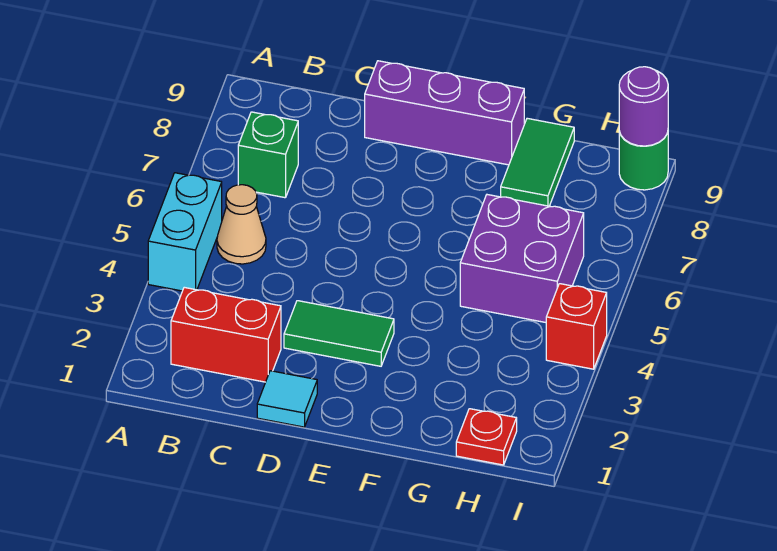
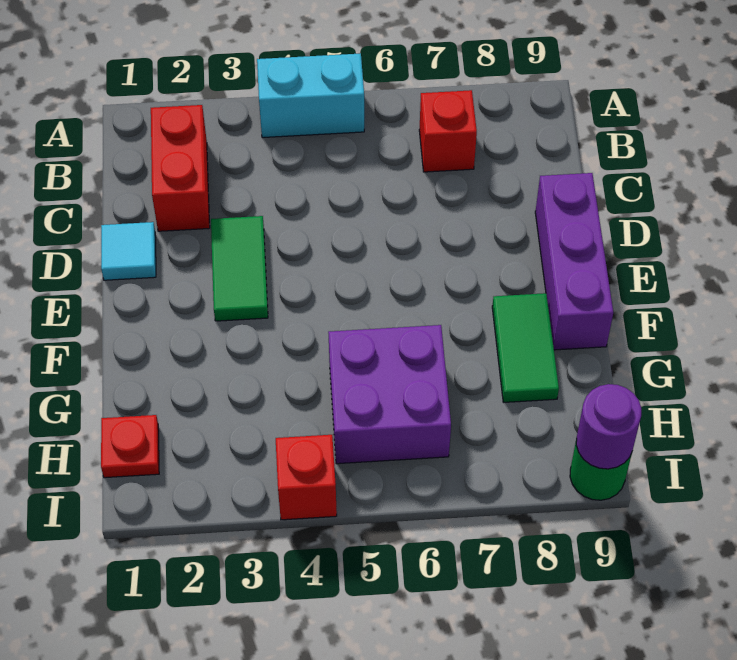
tan 1x1 cone [217,185,266,264] -> none
green 1x1 brick [238,112,298,198] -> red 1x1 brick [419,90,477,172]
green 1x2 tile [501,118,574,206] -> green 1x2 tile turned to [492,293,559,402]

